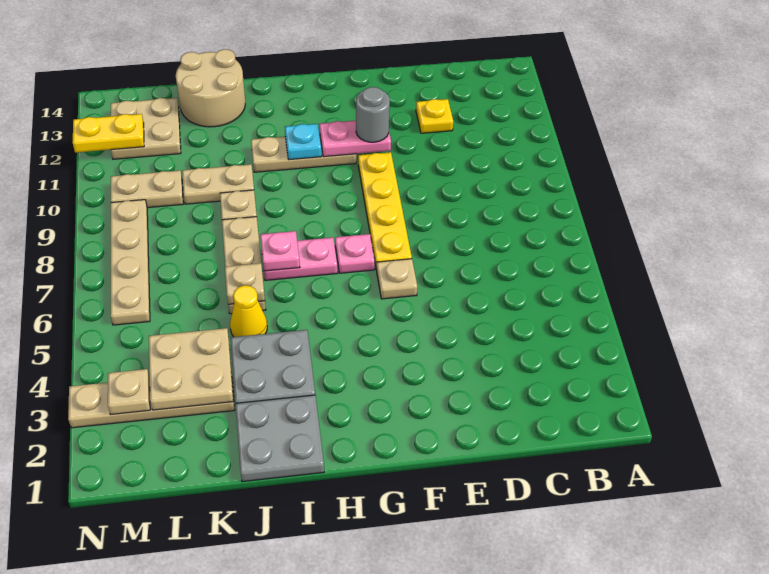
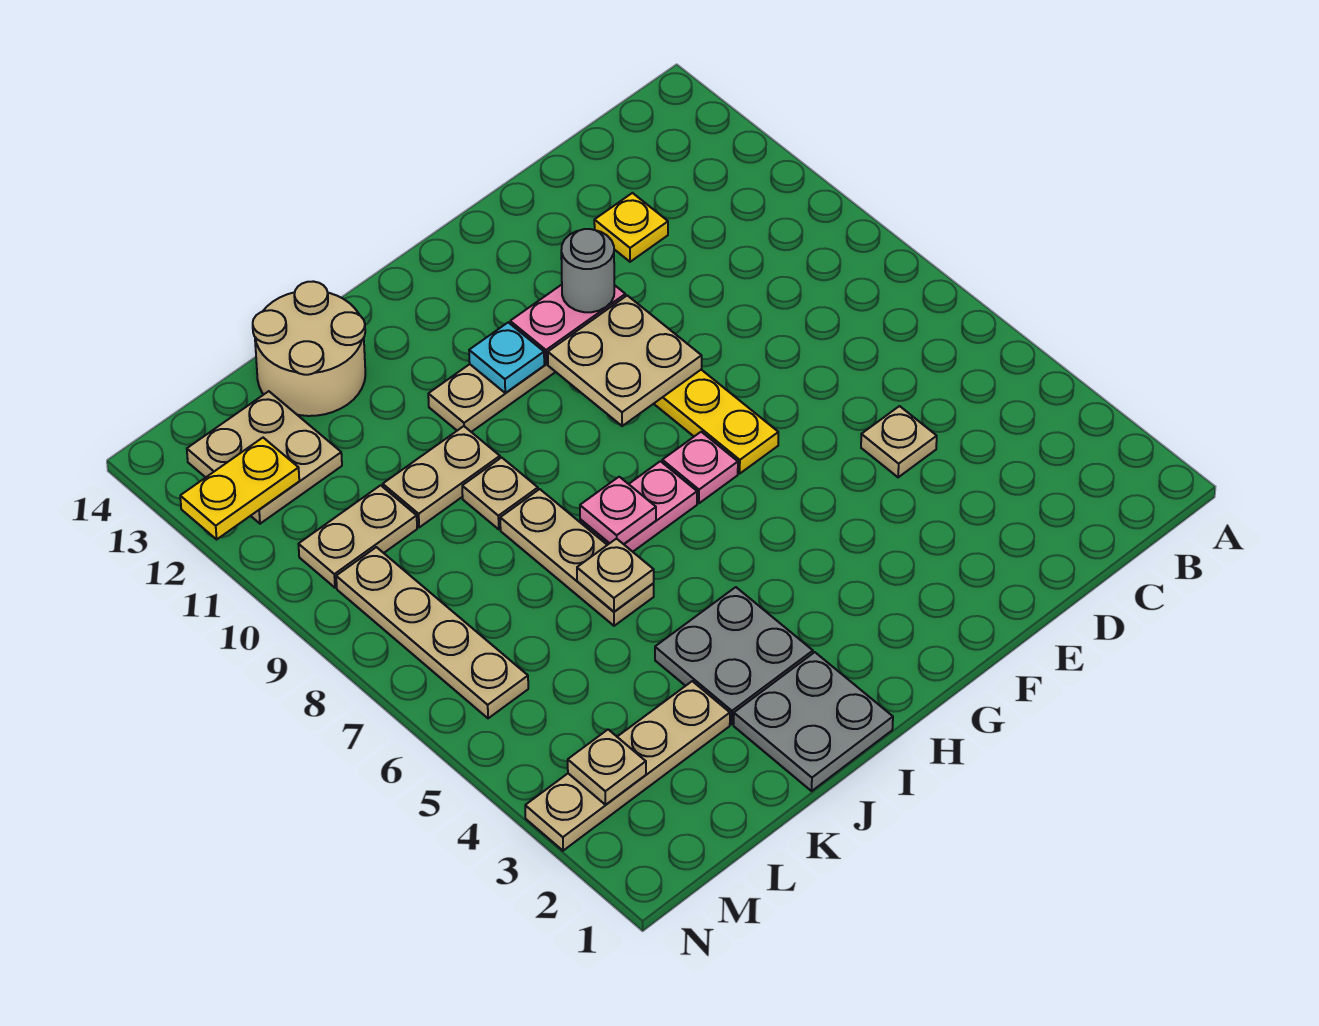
tan 1x1 plate [377,259,418,299] -> tan 1x1 plate moved to [861,406,937,477]
yellow 1x1 cone [230,285,267,337] -> none
tan 2x2 plate [149,328,233,410] -> tan 2x2 plate moved to [548,295,702,426]

